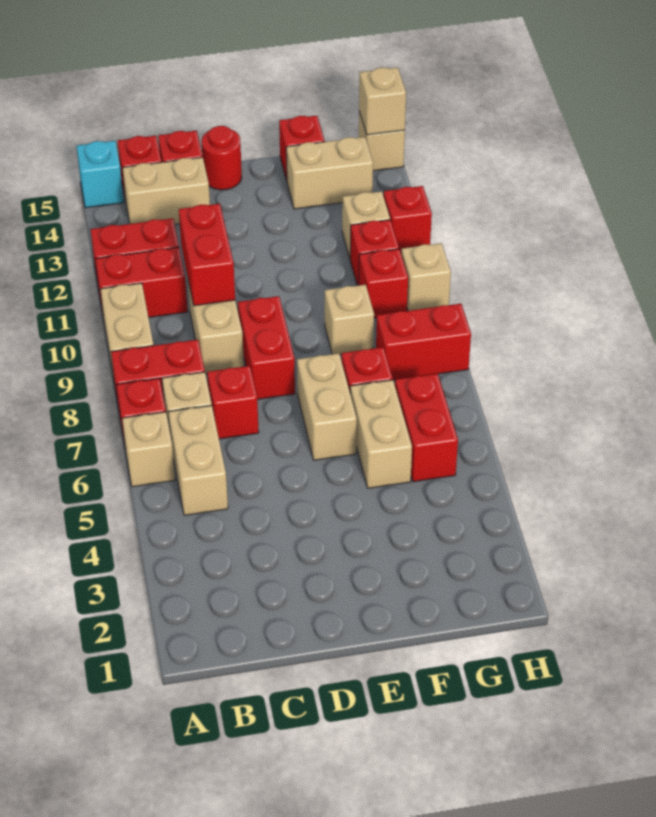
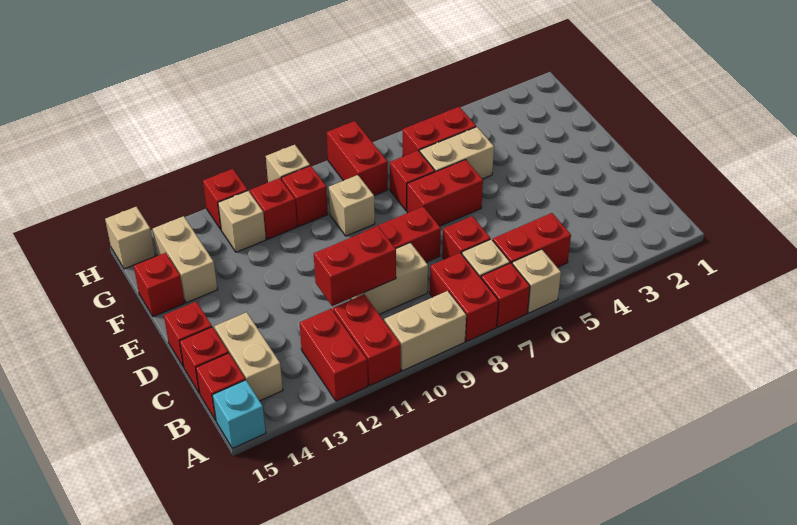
tan 1x2 brick [168,405,228,515] -> red 1x2 brick [493,213,571,267]
red 1x1 round brick [202,126,242,190] -> red 1x1 brick [164,302,212,367]
tan 1x2 brick [297,353,357,460] -> red 1x2 brick [407,160,483,226]
tan 1x1 brick [359,67,406,135] -> none

